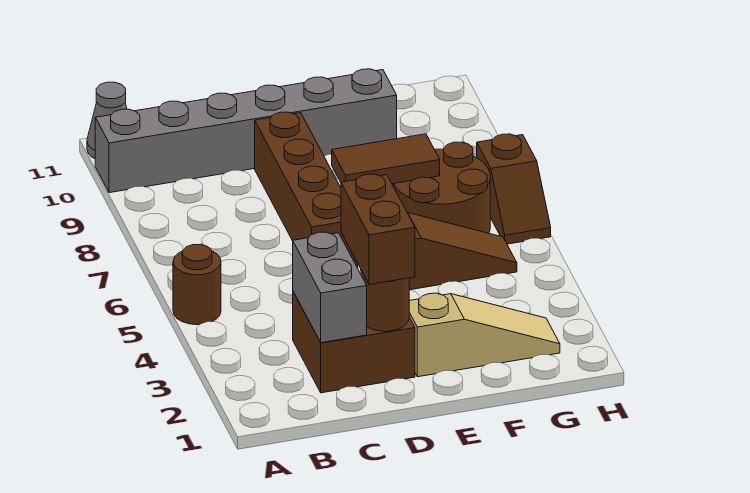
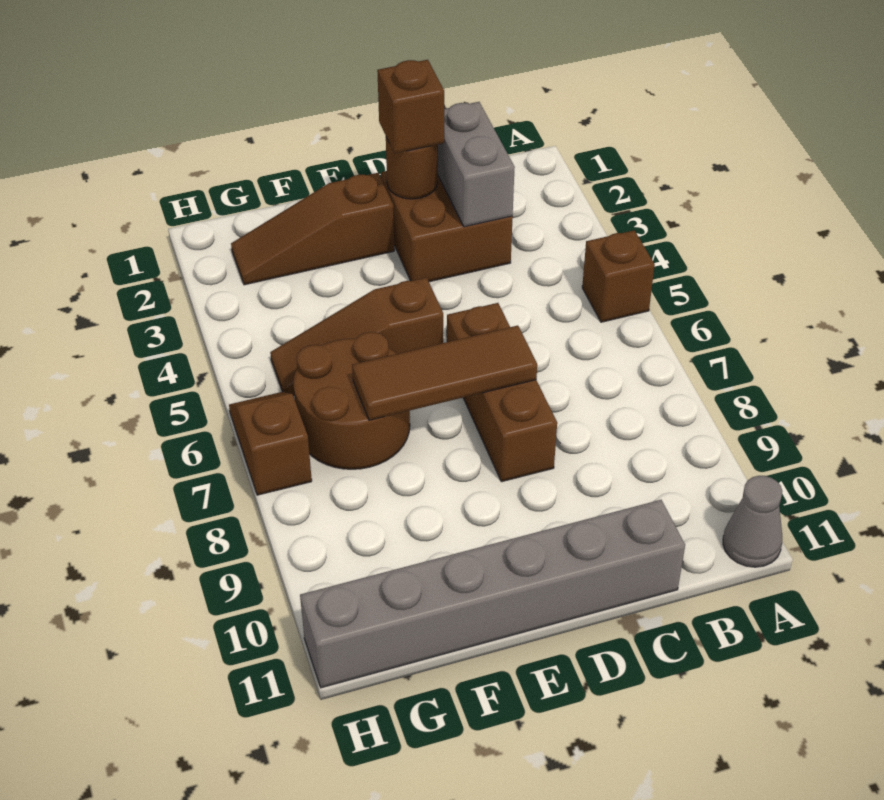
brown 1x1 round brick [173,244,221,325] -> brown 1x1 brick [582,230,655,322]
grey 1x6 brick [95,69,397,193] -> grey 1x6 brick moved to [300,500,685,688]
brown 1x2 brick [341,174,415,285] -> brown 1x1 brick [377,60,444,154]
brown 1x4 brick [255,112,358,268] -> brown 1x3 brick [447,303,557,482]
tan 1x3 slope [409,293,560,377] -> brown 1x3 slope [231,173,394,285]
brown 1x2 tile [332,134,440,184] -> brown 1x3 tile [352,326,537,420]

